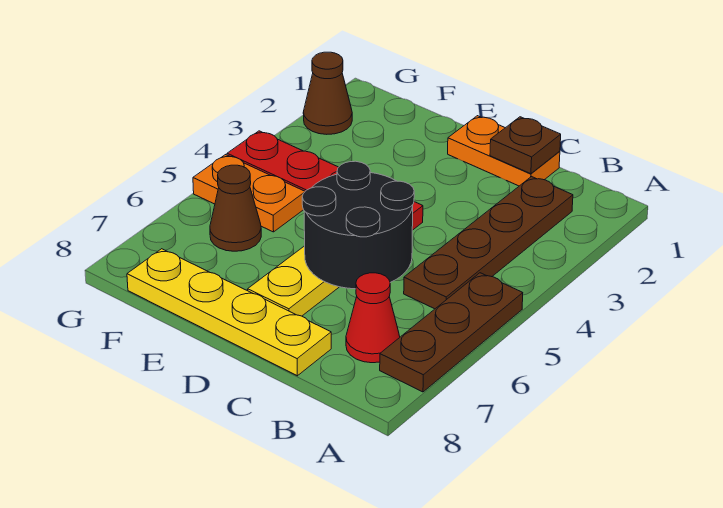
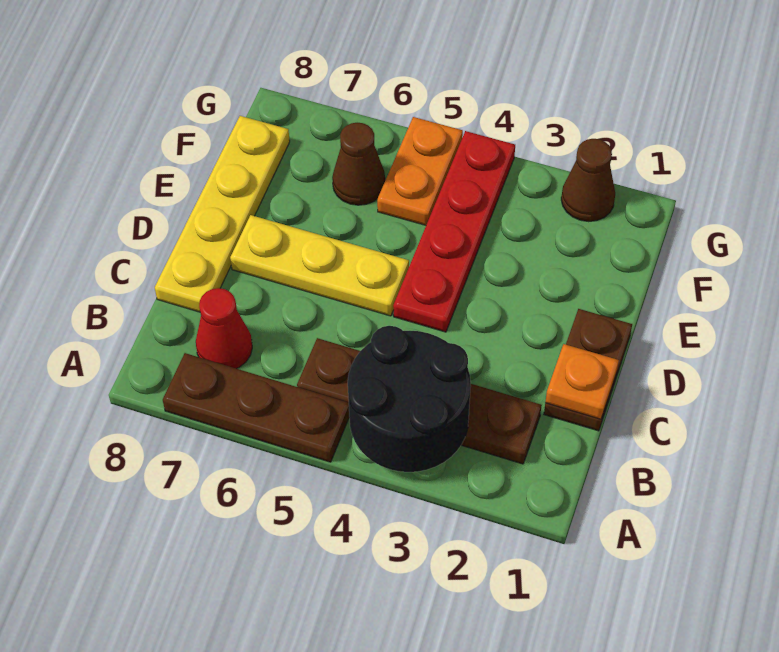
orange 1x2 plate [448,116,560,186] -> brown 1x2 plate [544,309,632,431]
brown 1x1 plate [490,117,561,174] -> orange 1x1 plate [545,344,619,419]
black 2x2 round brick [302,161,414,289] -> black 2x2 round brick moved to [348,326,471,472]

